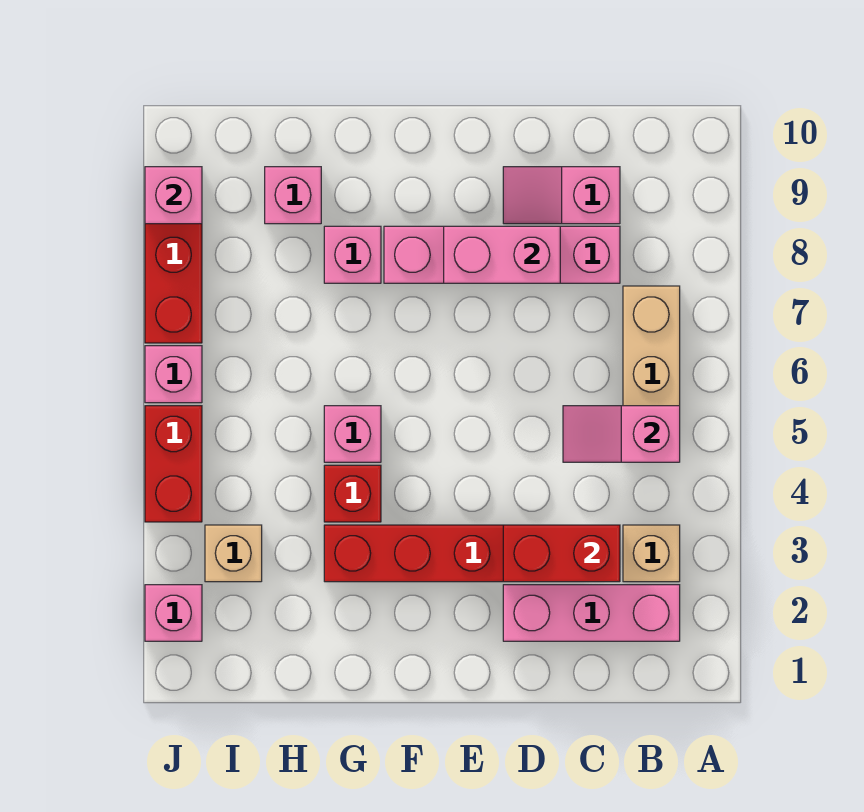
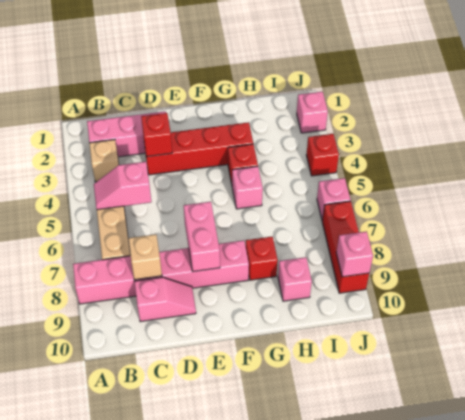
pink 1x2 slope [563,406,680,462] -> pink 1x2 slope turned to [94,162,151,210]
red 1x2 brick [503,525,620,582] -> red 1x1 brick [141,113,172,157]
pink 1x4 brick [384,226,620,283] -> pink 1x6 brick [73,240,249,304]
pink 1x2 brick [444,226,560,283] -> pink 1x2 brick turned to [184,202,220,272]
pink 1x1 brick [324,226,381,283] -> red 1x1 brick [246,237,278,280]
tan 1x1 brick [205,525,262,582] -> tan 1x1 brick moved to [128,234,162,280]
red 1x2 brick [145,406,202,522] -> red 1x1 brick [306,134,339,176]

